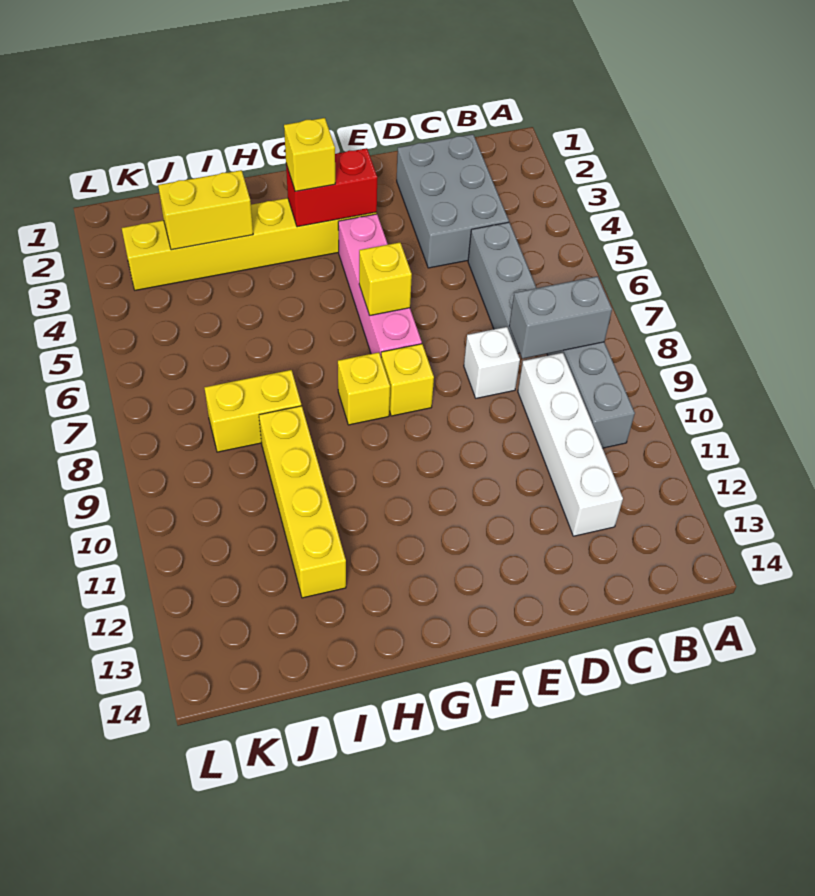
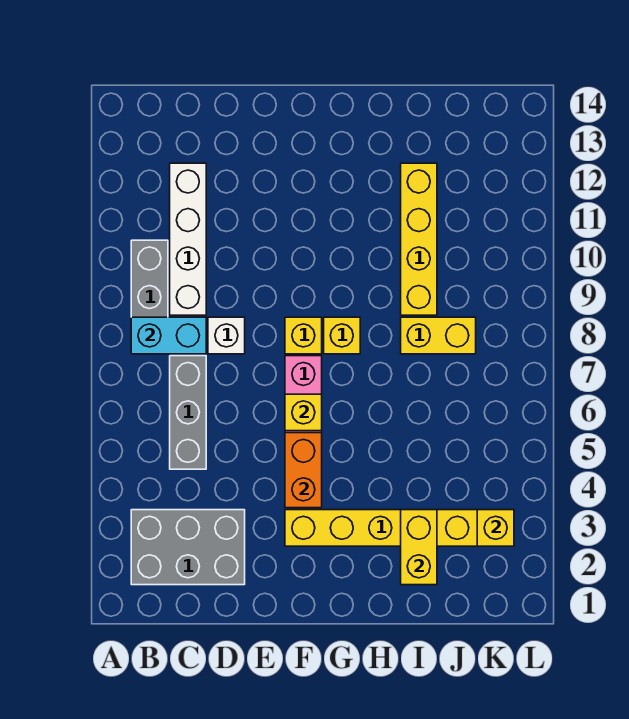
grey 1x2 brick [509,276,612,359] -> cyan 1x2 brick [131,317,206,354]
grey 2x3 brick [397,134,509,268] -> grey 2x3 brick turned to [131,510,245,585]
red 1x2 brick [286,148,377,227] -> none
none -> orange 1x2 brick [285,433,322,508]
yellow 1x1 brick [284,118,335,191] -> yellow 1x1 brick moved to [477,510,514,546]
yellow 1x2 brick [158,170,253,250] -> yellow 1x2 brick turned to [401,510,437,585]

